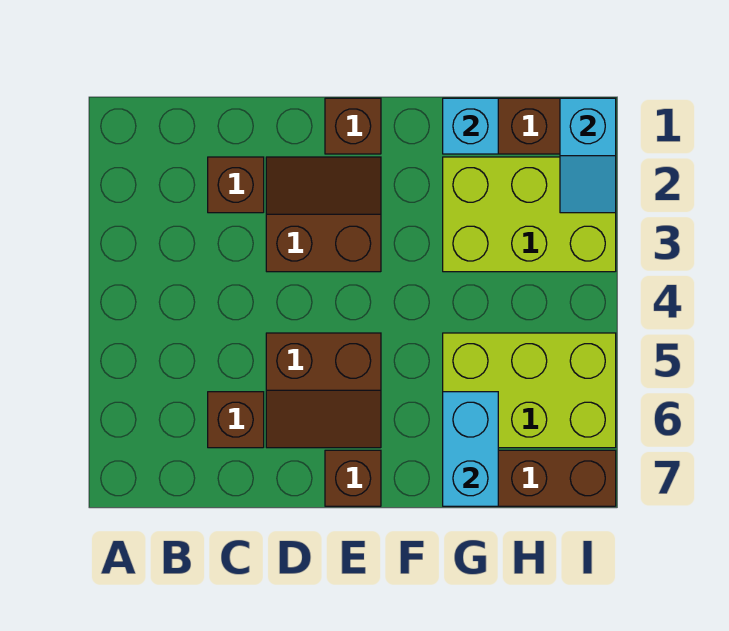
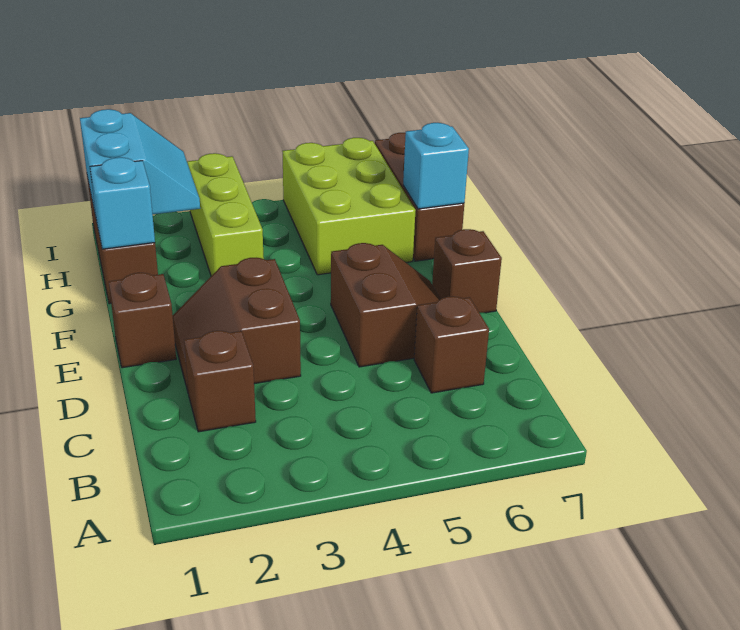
lime 2x3 brick [443,157,616,272] -> lime 1x3 brick [187,153,264,276]
cyan 1x2 brick [443,392,498,506] -> cyan 1x1 brick [403,123,469,209]
cyan 1x2 slope [560,98,616,213] -> cyan 2x2 slope [80,109,200,216]

